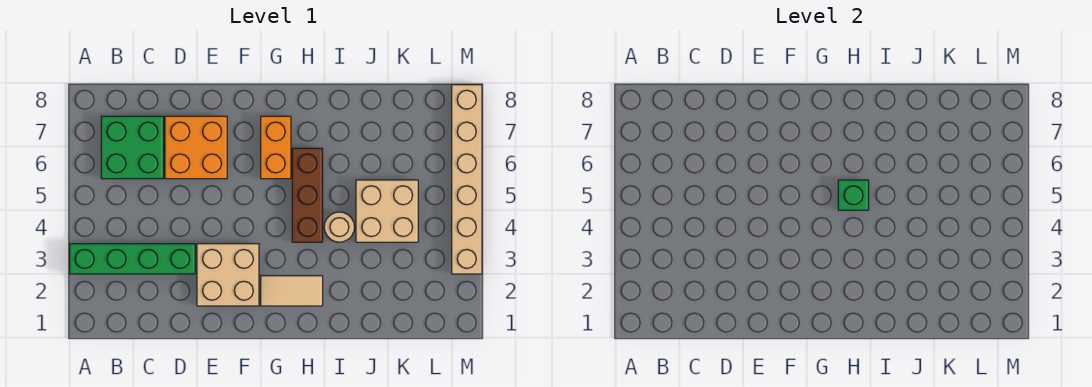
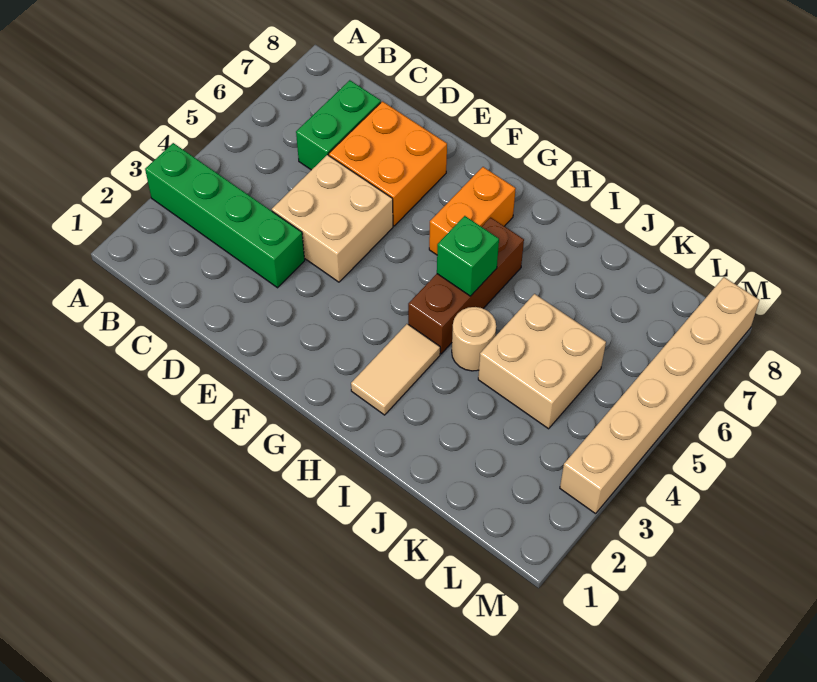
green 2x2 brick [101,116,164,179] -> green 1x2 brick [296,80,381,170]
tan 2x2 brick [197,244,259,306] -> tan 2x2 brick moved to [272,155,393,282]
tan 1x2 tile [261,276,323,306] -> tan 1x2 tile turned to [351,324,440,415]

